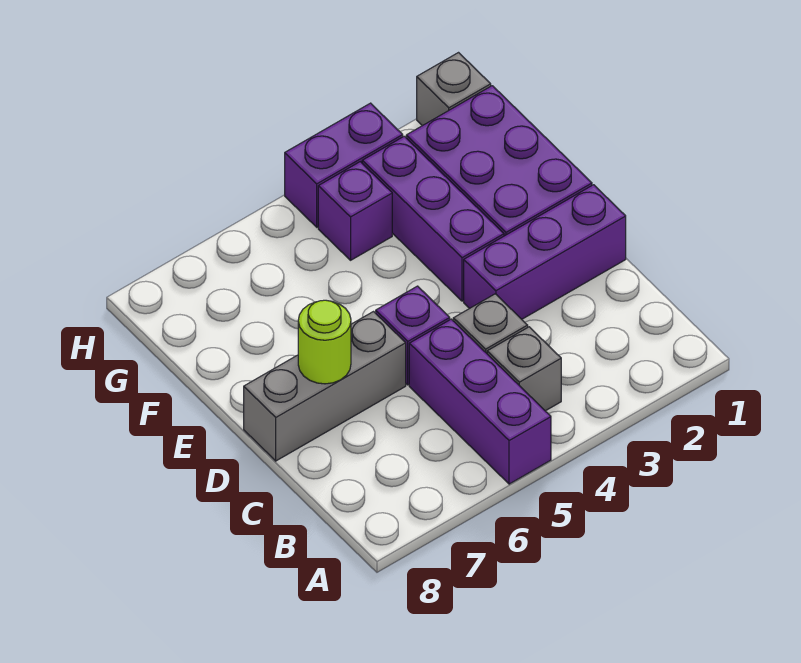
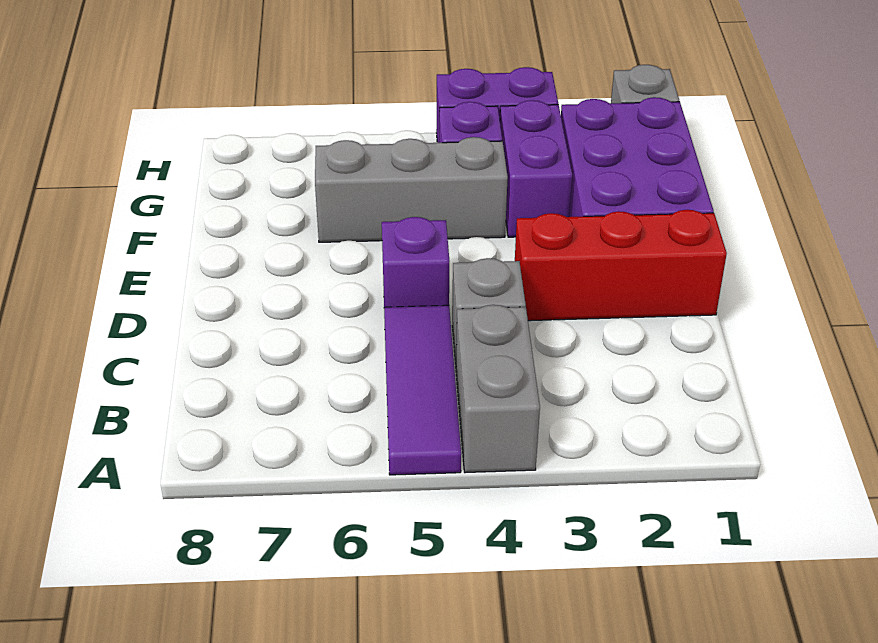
purple 1x3 brick [409,319,551,484] -> purple 1x3 tile [384,305,461,475]
grey 1x1 brick [487,327,561,411] -> grey 1x2 brick [456,305,540,473]
purple 1x3 brick [464,185,626,319] -> red 1x3 brick [515,210,727,321]
grey 1x3 brick [244,312,406,461] -> grey 1x3 brick moved to [315,137,508,242]
lime 1x1 round brick [298,300,351,384] -> none
purple 1x3 brick [362,136,504,301] -> purple 1x2 brick [500,100,572,237]

